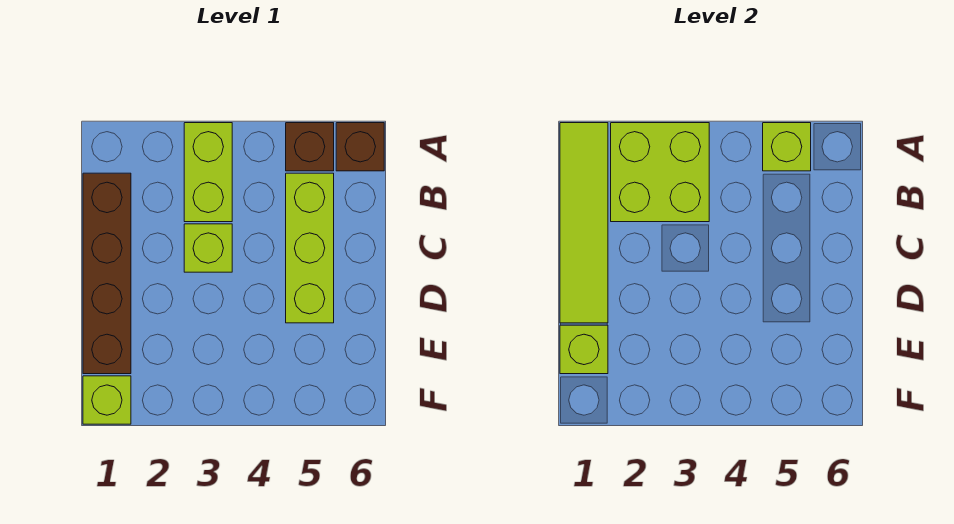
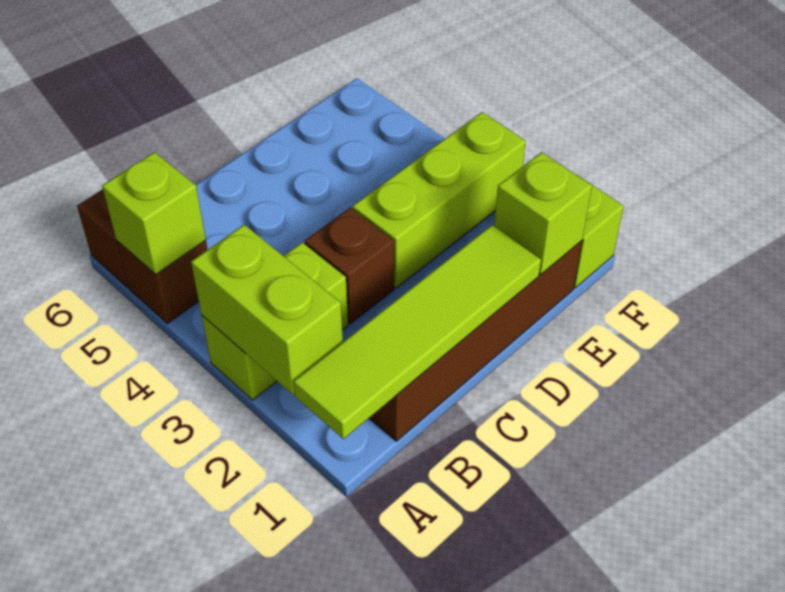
lime 2x2 brick [611,123,709,222] -> lime 1x2 brick [191,225,343,395]
lime 1x3 brick [286,173,334,323] -> lime 1x3 brick moved to [353,112,526,288]
lime 1x1 brick [184,224,232,272] -> brown 1x1 brick [305,208,394,324]

